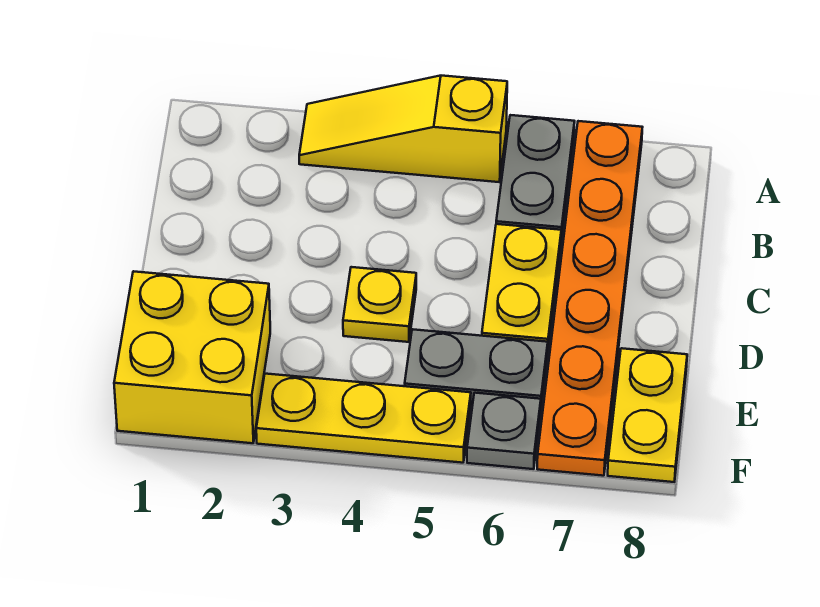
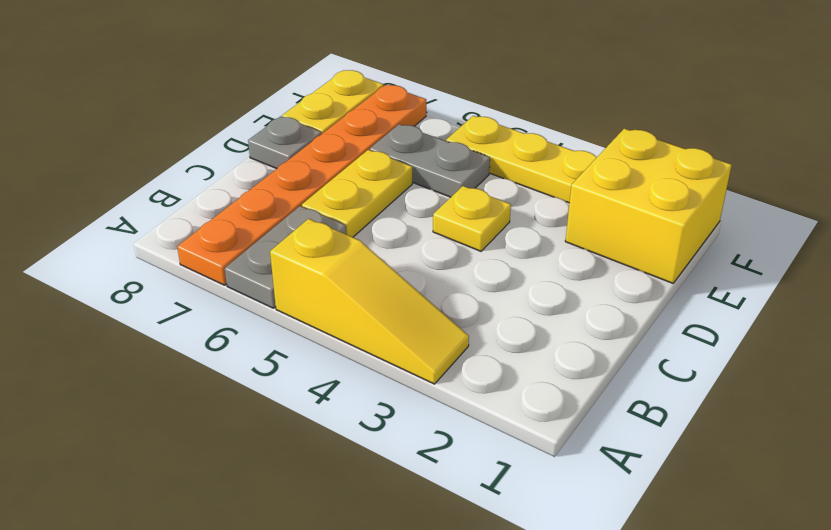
grey 1x1 plate [467,393,541,469] -> grey 1x1 plate moved to [248,116,322,169]

